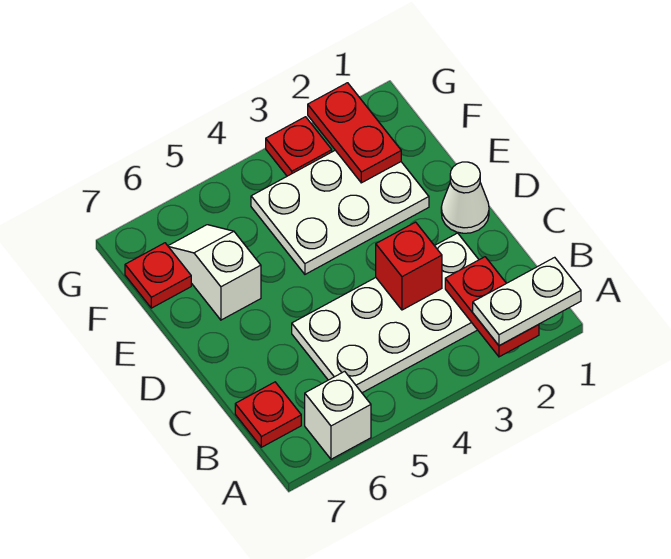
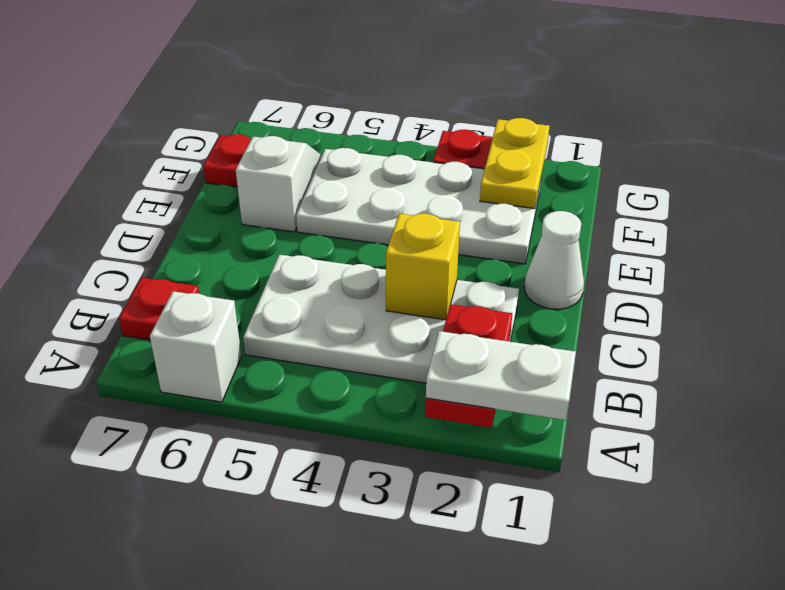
red 1x1 brick [376,222,442,310] -> yellow 1x1 brick [386,213,460,320]
white 2x3 plate [251,150,429,274] -> white 2x4 plate [296,148,541,264]
red 1x2 plate [308,83,401,183] -> yellow 1x2 plate [480,118,550,209]

